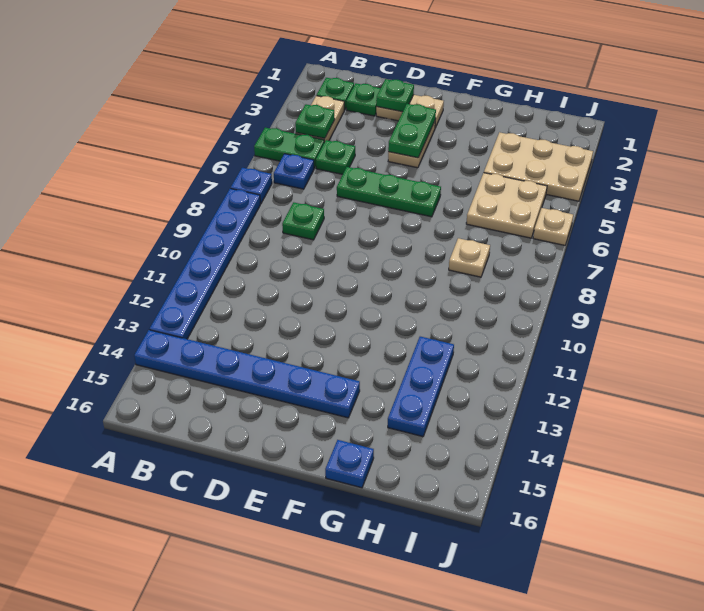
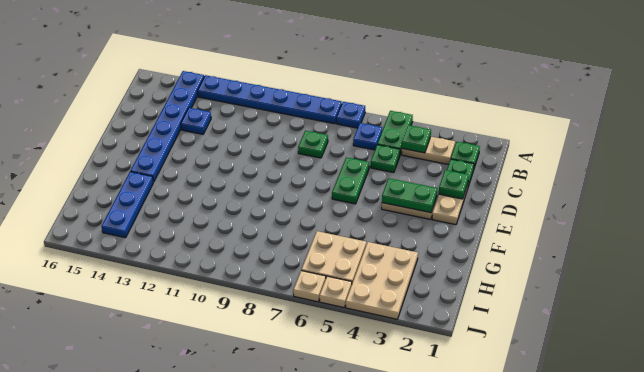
green 1x3 plate [337,167,441,217] -> green 1x2 plate [332,157,369,204]
blue 1x1 plate [325,440,374,488] -> blue 1x1 plate moved to [181,108,211,134]
tan 1x1 plate [449,238,490,277] -> tan 1x1 plate moved to [319,276,352,308]
blue 1x3 plate [388,337,454,437] -> blue 1x3 plate turned to [101,172,153,238]

